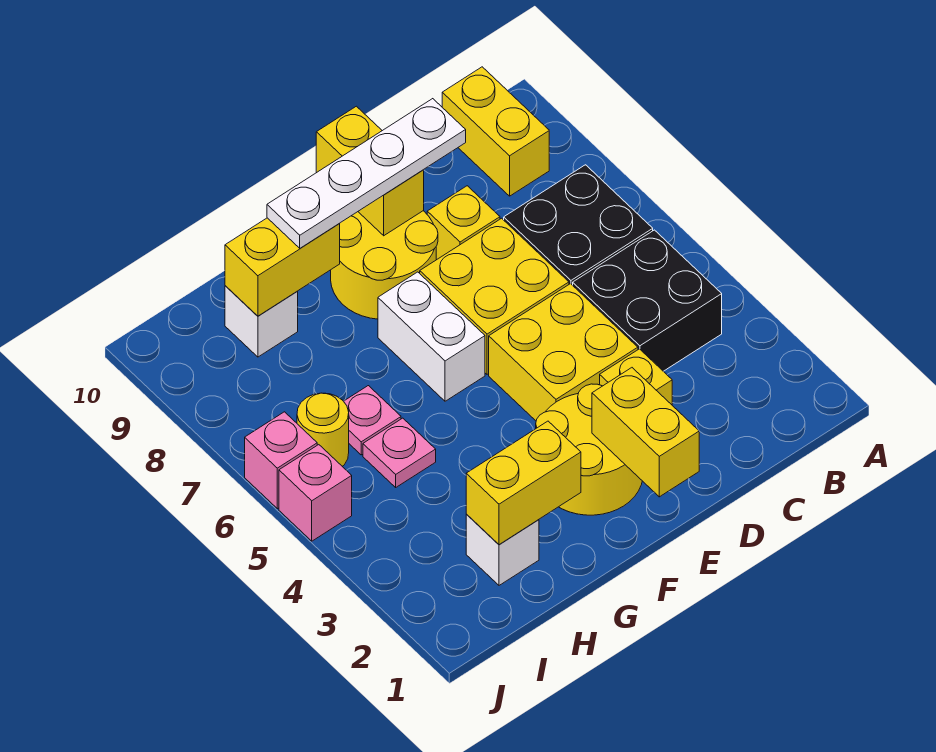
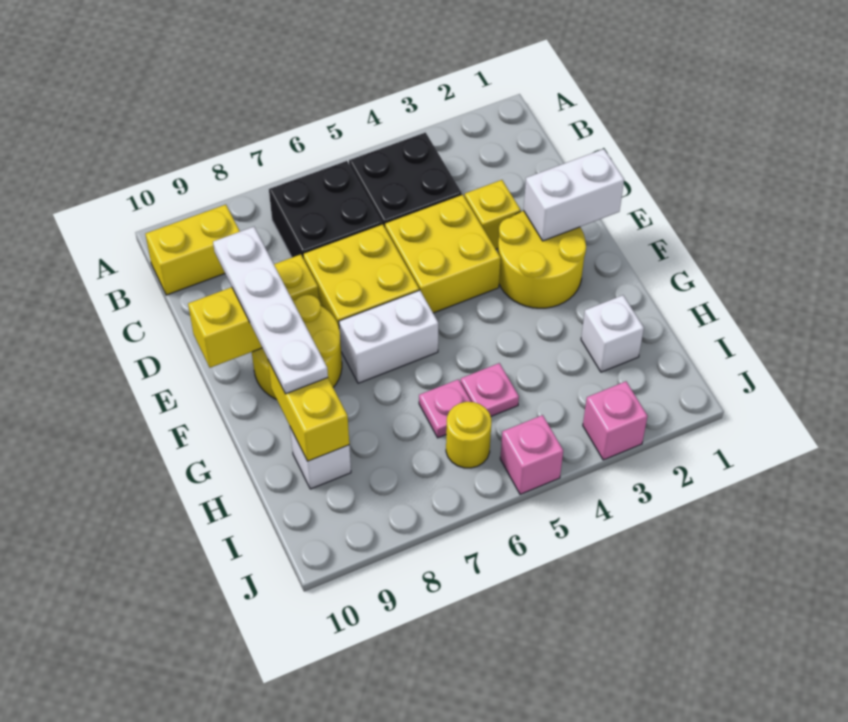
yellow 1x2 brick [592,368,699,497] -> white 1x2 brick [524,149,624,241]
yellow 1x2 brick [466,421,581,545] -> none
pink 1x1 brick [245,412,317,509] -> pink 1x1 brick moved to [583,381,648,460]

